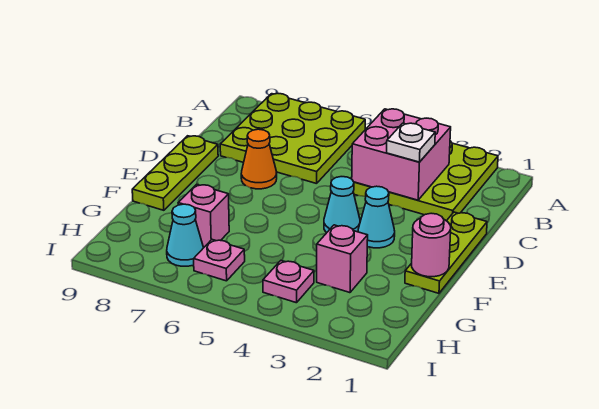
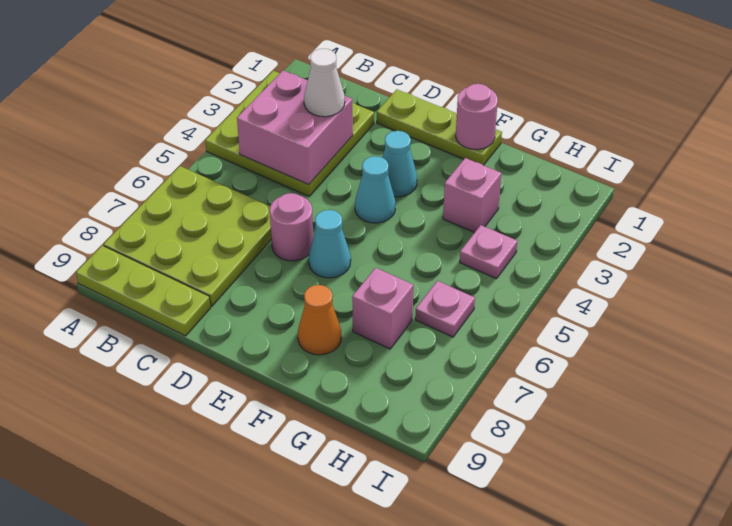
white 1x1 plate [387,123,435,162] -> white 1x1 cone [304,49,345,117]
none -> pink 1x1 round brick [270,193,313,261]
orange 1x1 cone [241,129,277,189] -> orange 1x1 cone moved to [298,285,341,355]
lime 1x3 plate [132,136,218,210] -> lime 1x3 plate moved to [76,245,211,336]
cyan 1x1 cone [167,204,203,266] -> cyan 1x1 cone moved to [309,210,351,278]

